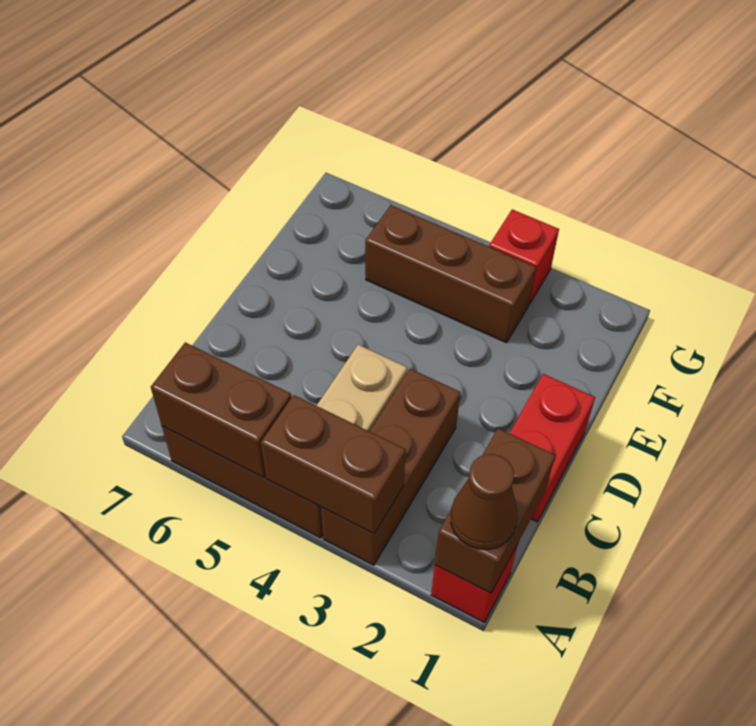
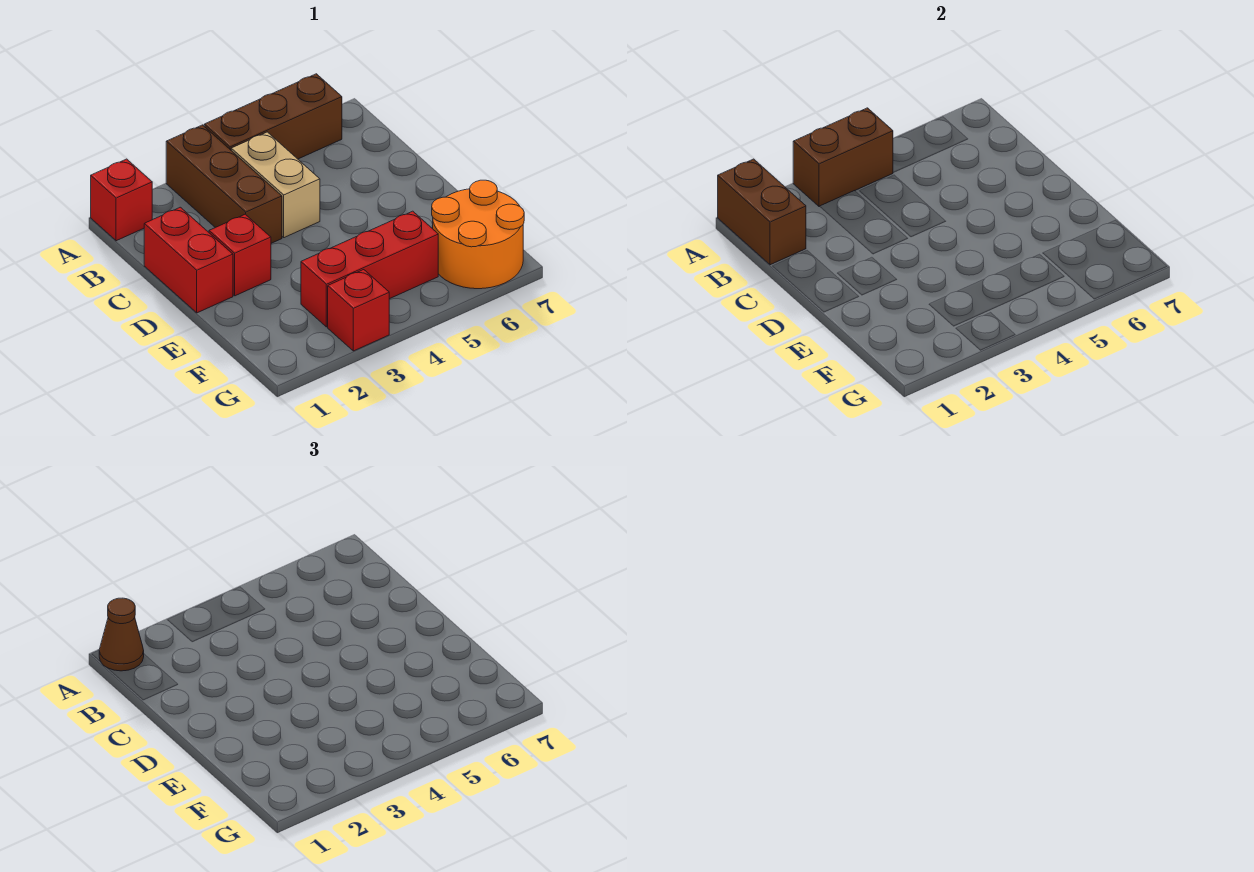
brown 1x2 brick [151,342,291,478] -> none
none -> red 1x1 brick [209,214,271,296]
brown 1x3 brick [365,205,536,343] -> red 1x3 brick [301,211,438,327]
none -> orange 2x2 round brick [432,180,524,289]

